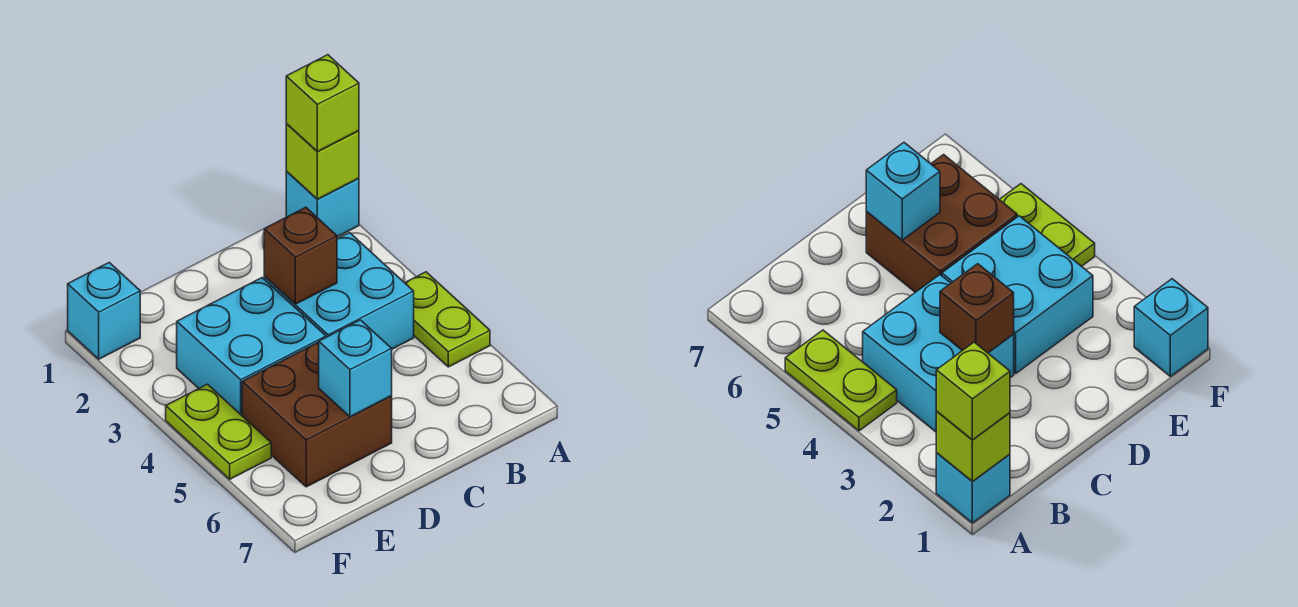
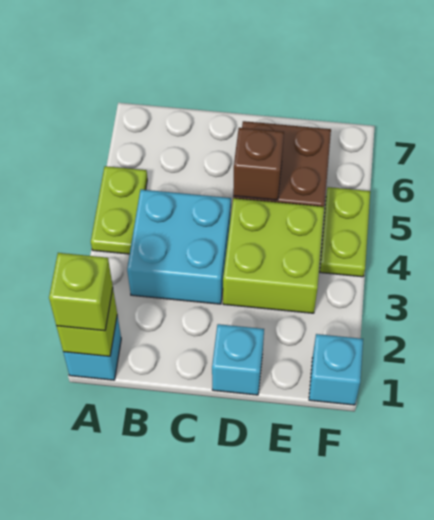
brown 1x1 brick [264,207,337,304] -> brown 1x1 brick moved to [233,128,284,200]
cyan 2x2 brick [177,278,326,415] -> lime 2x2 brick [223,198,324,313]
cyan 1x1 brick [319,320,392,417] -> cyan 1x1 brick moved to [212,324,264,395]

